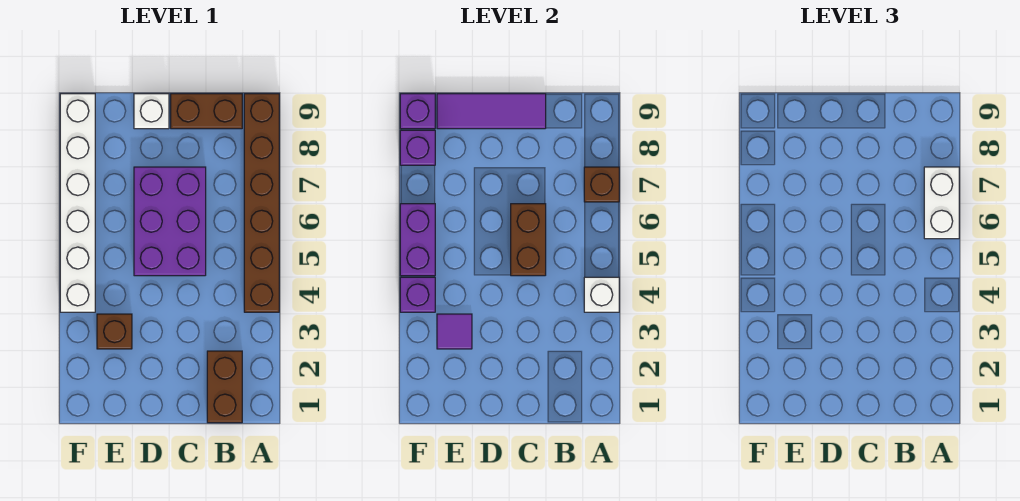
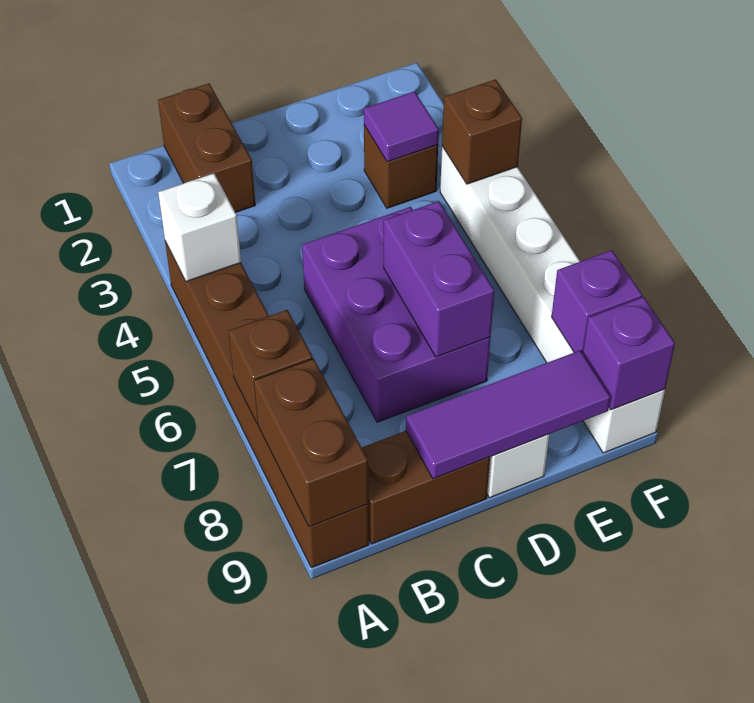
white 1x2 brick [924,167,959,239] -> none
brown 1x2 brick [511,204,546,276] -> brown 1x2 brick moved to [254,359,368,527]
purple 1x1 brick [400,277,435,312] -> brown 1x1 brick [442,79,522,184]
purple 1x2 brick [400,204,435,276] -> purple 1x2 brick moved to [384,201,494,357]

